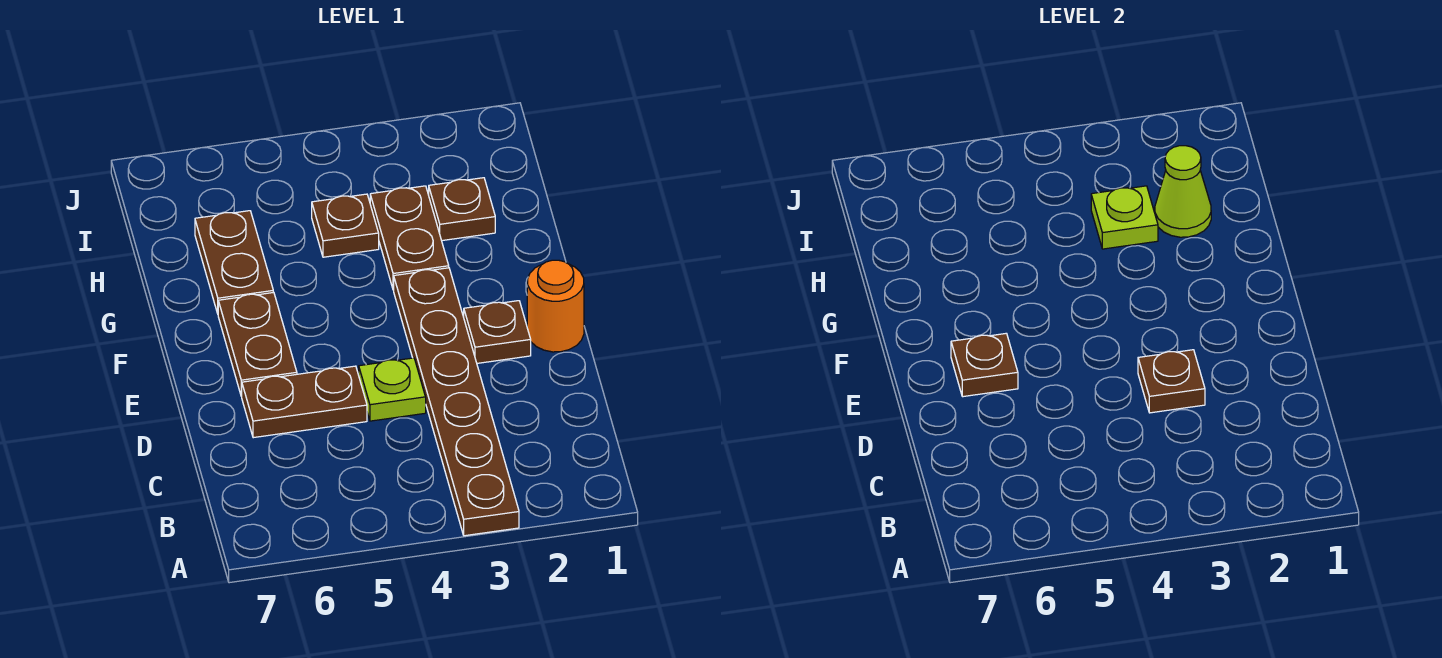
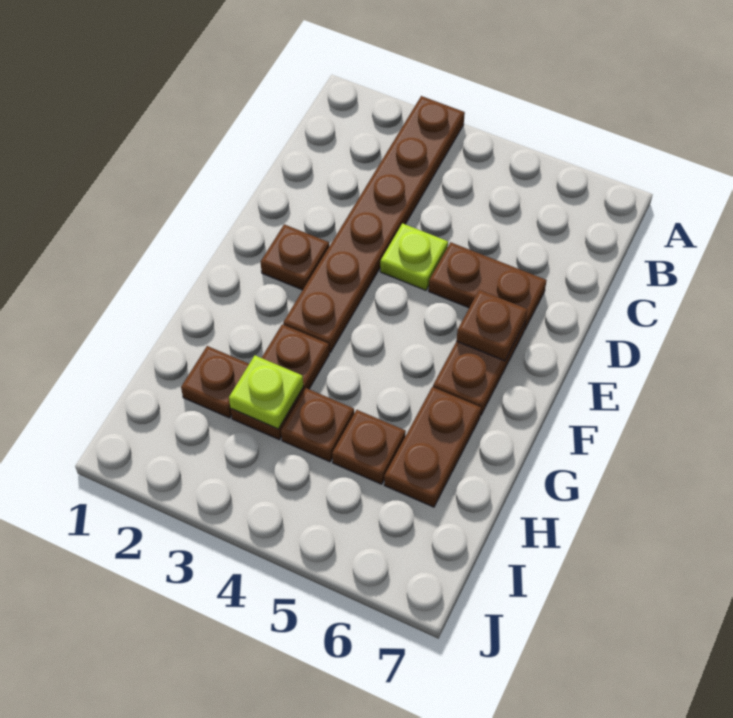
brown 1x1 plate [1138,350,1205,413] -> brown 1x1 plate moved to [332,410,406,484]
orange 1x1 round brick [527,260,584,352] -> none
lime 1x1 cone [1155,146,1211,237] -> none

